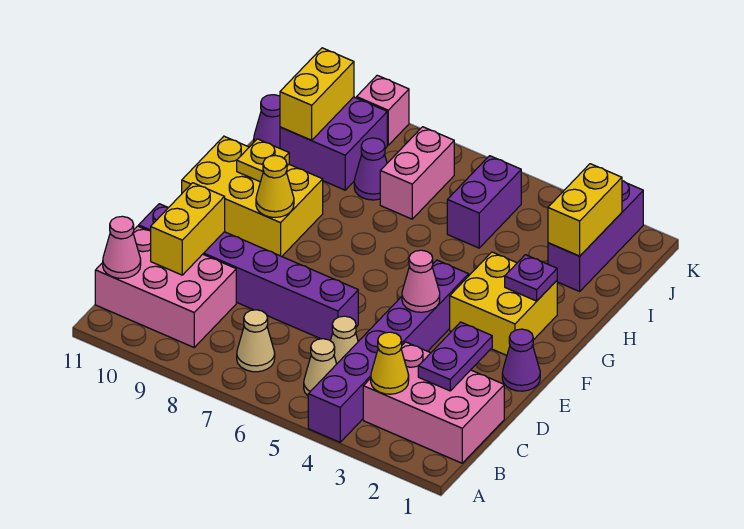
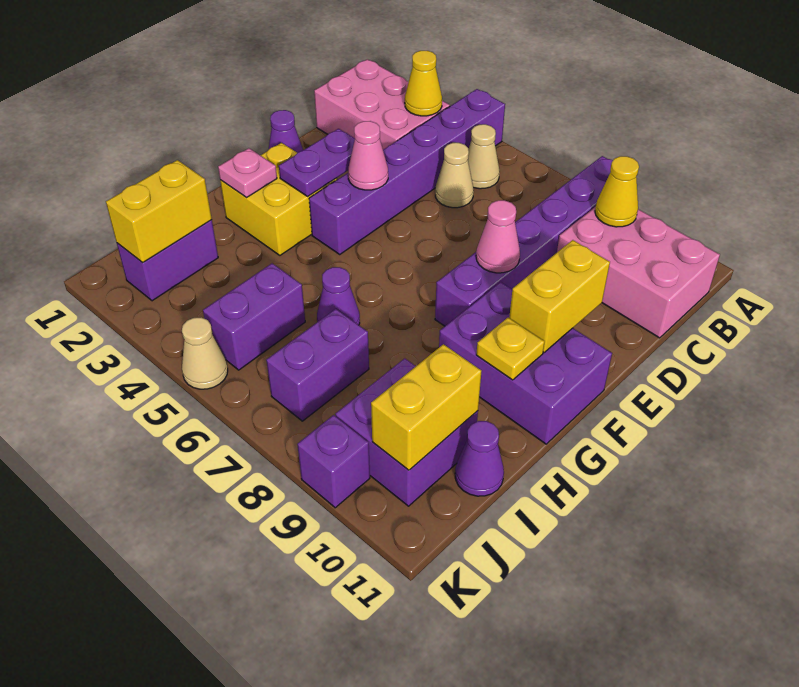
tan 1x1 cone [237,310,275,372] -> tan 1x1 cone moved to [182,317,228,389]
pink 1x1 cone [103,216,141,278] -> pink 1x1 cone moved to [476,200,520,273]
purple 1x2 plate [418,322,492,391] -> purple 1x2 plate moved to [279,129,355,196]
yellow 1x2 brick [151,183,225,275] -> yellow 1x2 brick moved to [509,240,610,352]
purple 1x6 brick [139,204,358,340] -> purple 1x6 brick turned to [435,156,613,326]
yellow 2x3 brick [182,136,323,256] -> purple 2x3 brick [439,282,612,444]
yellow 1x1 cone [256,155,294,217] -> yellow 1x1 cone moved to [595,156,639,227]
purple 1x1 plate [505,255,557,301] -> pink 1x1 plate [218,148,277,198]
purple 1x3 brick [548,181,643,291] -> purple 1x2 brick [117,220,218,301]
pink 1x2 brick [380,127,454,219] -> purple 1x2 brick [266,309,369,421]
purple 1x1 cone [354,138,387,200] -> purple 1x1 cone moved to [317,267,360,325]
pink 1x1 brick [357,75,409,145] -> purple 1x1 brick [297,415,370,508]

